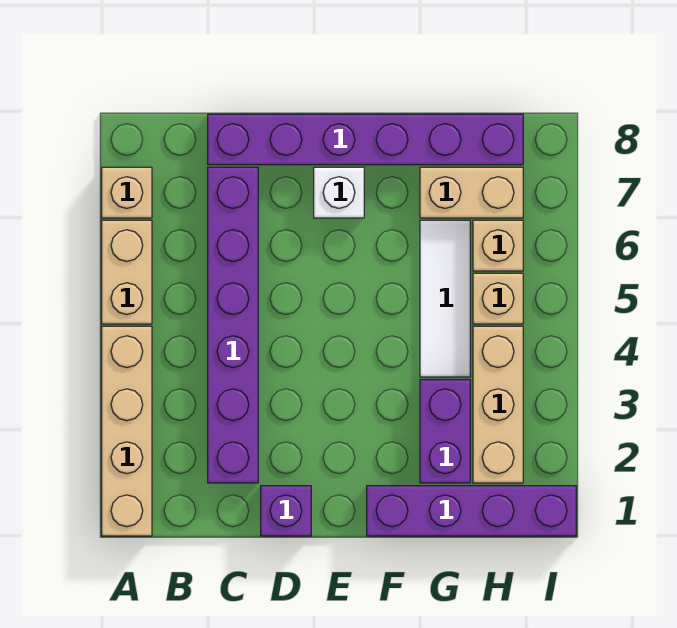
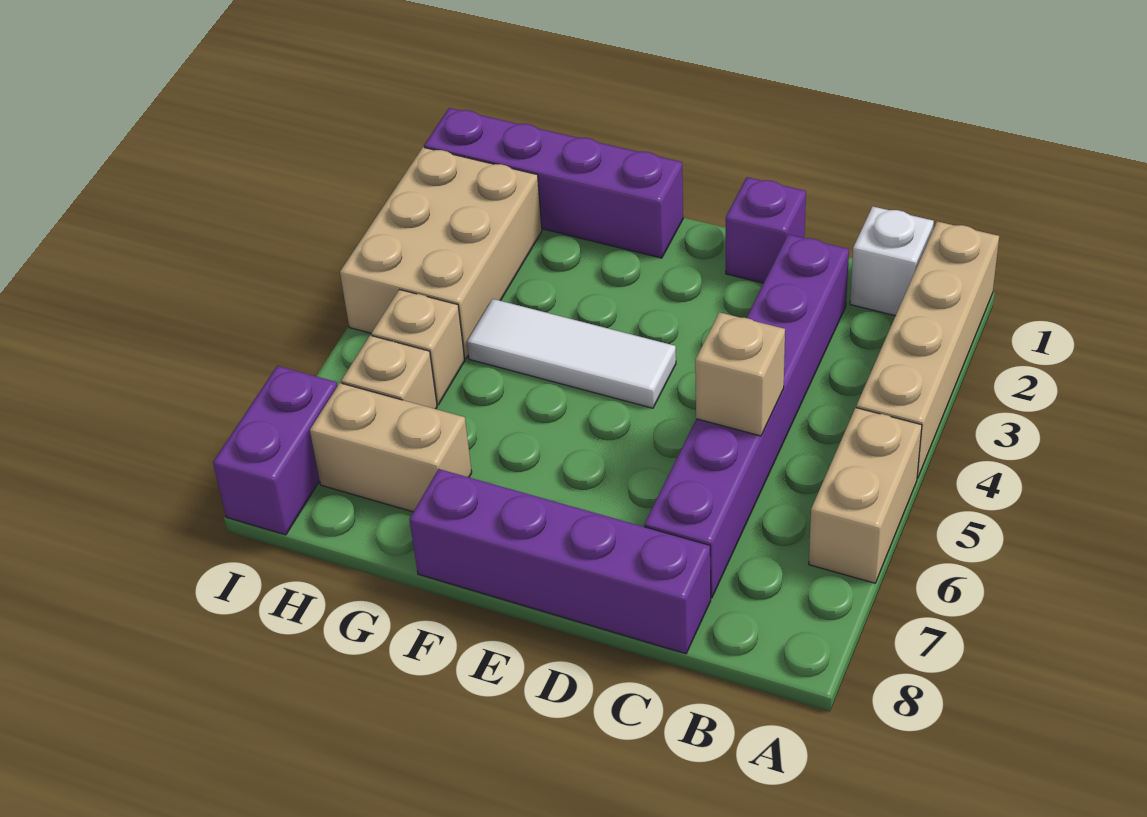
tan 1x1 brick [102,167,152,218] -> tan 1x1 brick moved to [695,312,785,436]
purple 1x6 brick [208,114,523,165] -> purple 1x4 brick [409,469,711,654]
white 1x1 brick [314,167,364,218] -> white 1x1 brick moved to [850,207,934,316]
purple 1x2 brick [420,380,470,483] -> purple 1x2 brick moved to [213,366,337,535]
white 1x3 tile [420,220,470,377] -> white 1x3 tile turned to [467,299,676,408]
tan 1x3 brick [473,326,523,483] -> tan 2x3 brick [340,147,542,358]

